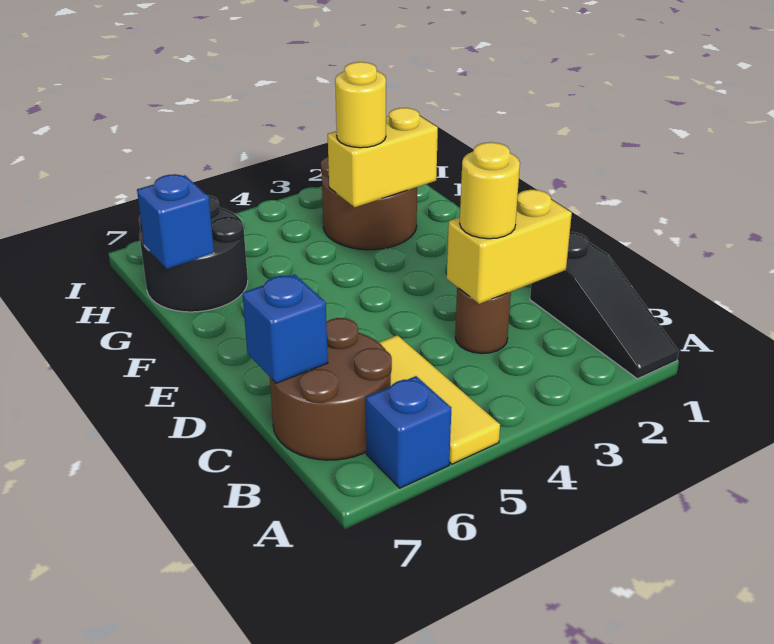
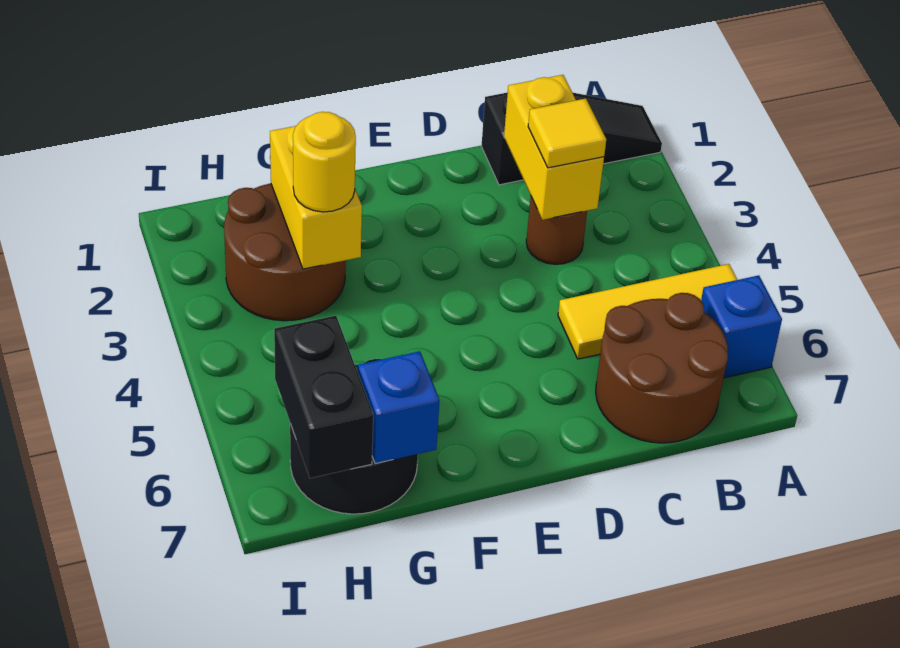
yellow 1x1 round brick [460,142,520,239] -> yellow 1x1 tile [528,99,606,168]
blue 1x1 brick [242,275,328,383] -> none
none -> black 1x2 brick [274,316,373,478]

